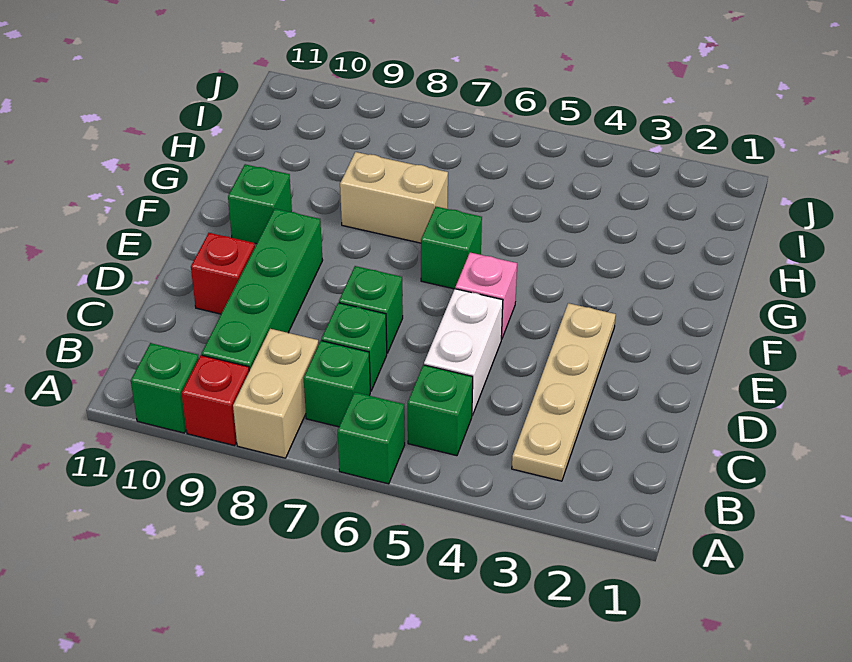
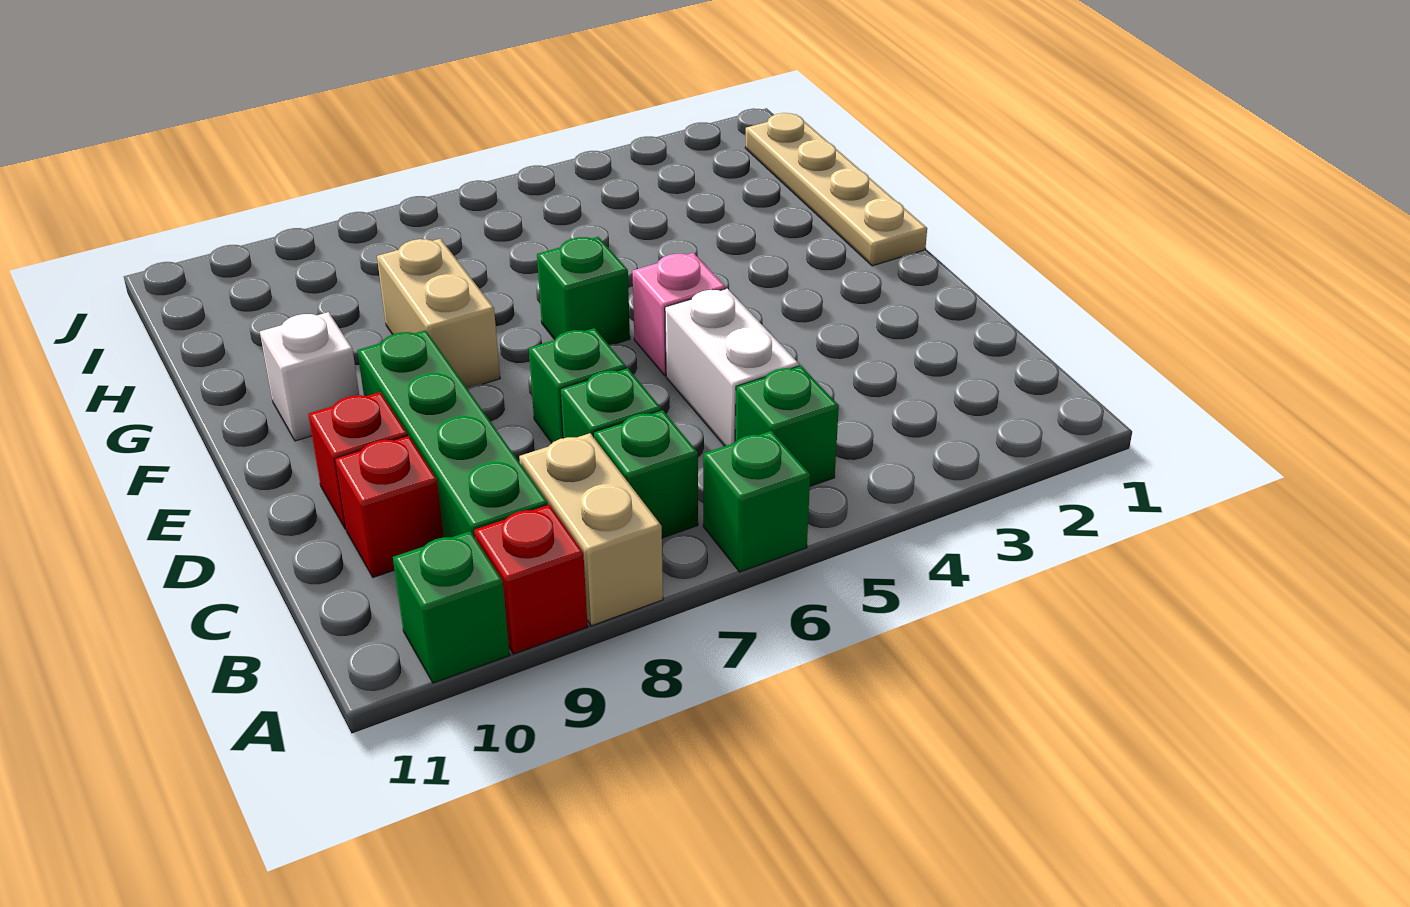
tan 1x4 plate [512,303,616,481] -> tan 1x4 plate moved to [745,113,927,266]
none -> red 1x1 brick [335,436,444,577]
green 1x1 brick [228,164,292,244] -> white 1x1 brick [260,312,359,441]
tan 1x2 brick [340,152,448,243] -> tan 1x2 brick turned to [377,239,500,388]

